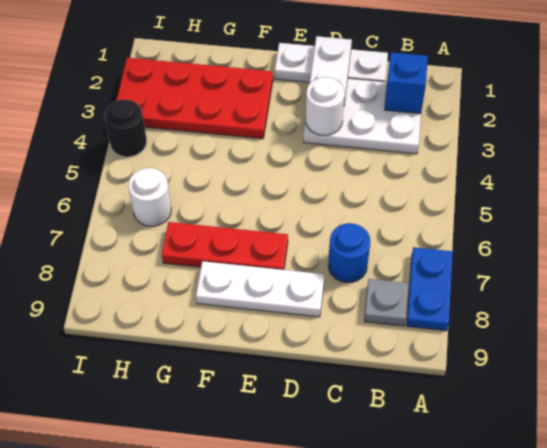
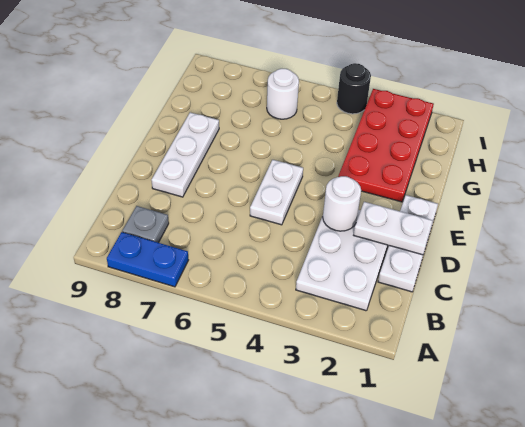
blue 1x1 brick [385,52,428,114] -> none
blue 1x1 round brick [328,223,370,283] -> none
none -> white 1x2 plate [250,160,303,225]
red 1x3 plate [162,222,288,270] -> none

